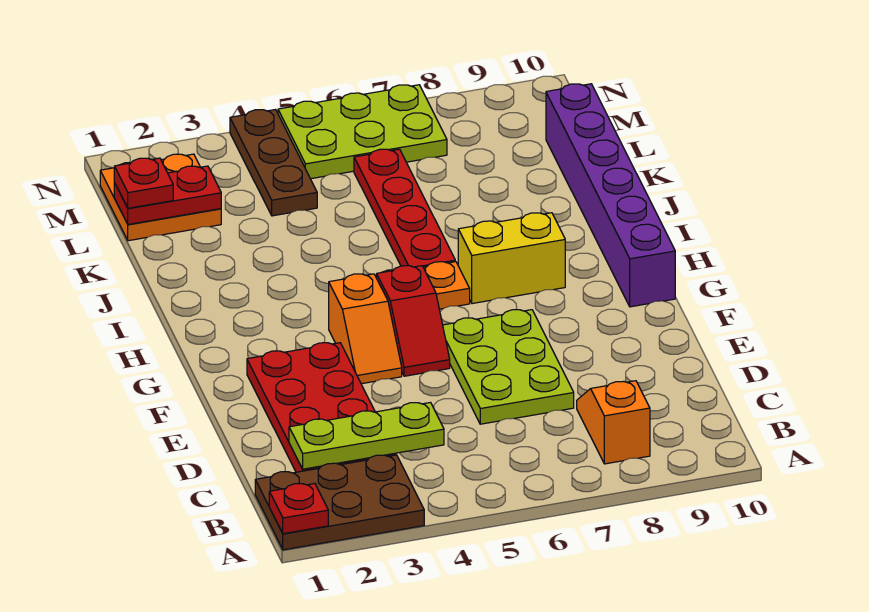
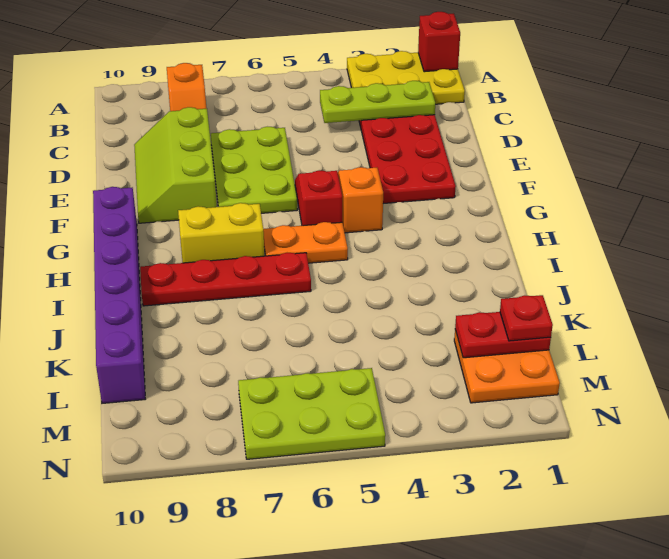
brown 2x3 plate [255,455,424,550] -> yellow 2x3 plate [347,51,465,104]
red 1x1 plate [269,484,328,534] -> red 1x1 brick [418,12,460,72]
none -> lime 2x3 slope [134,107,217,223]
red 1x4 plate [354,149,455,267] -> red 1x4 plate turned to [140,253,311,306]
brown 1x3 plate [230,110,317,216] -> none

